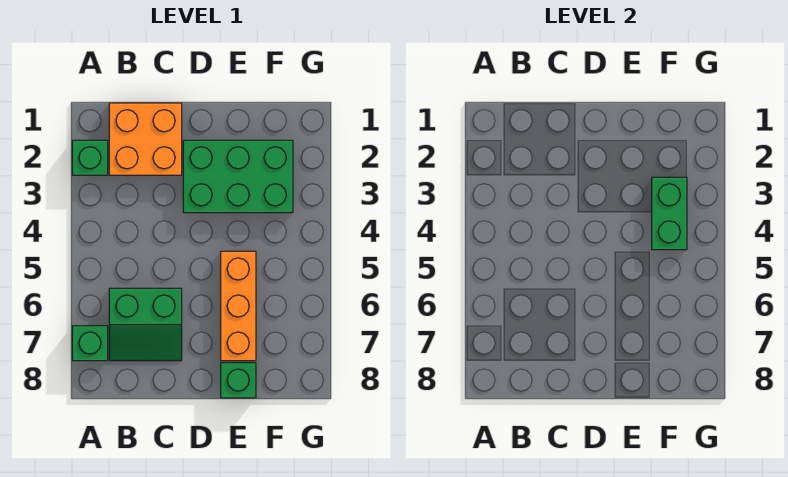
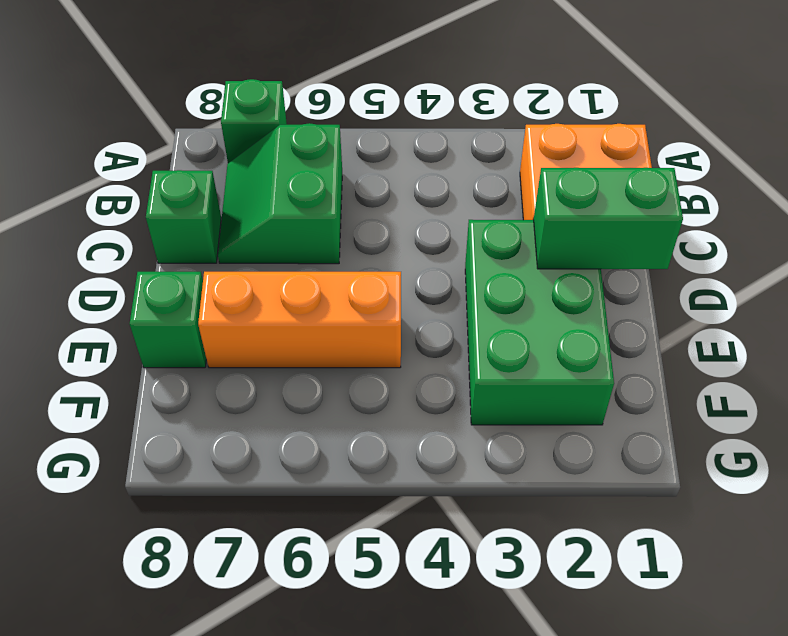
green 1x1 brick [72,140,108,175] -> green 1x1 brick moved to [146,170,221,263]
green 1x2 brick [652,177,687,250] -> green 1x2 brick moved to [534,168,683,269]

